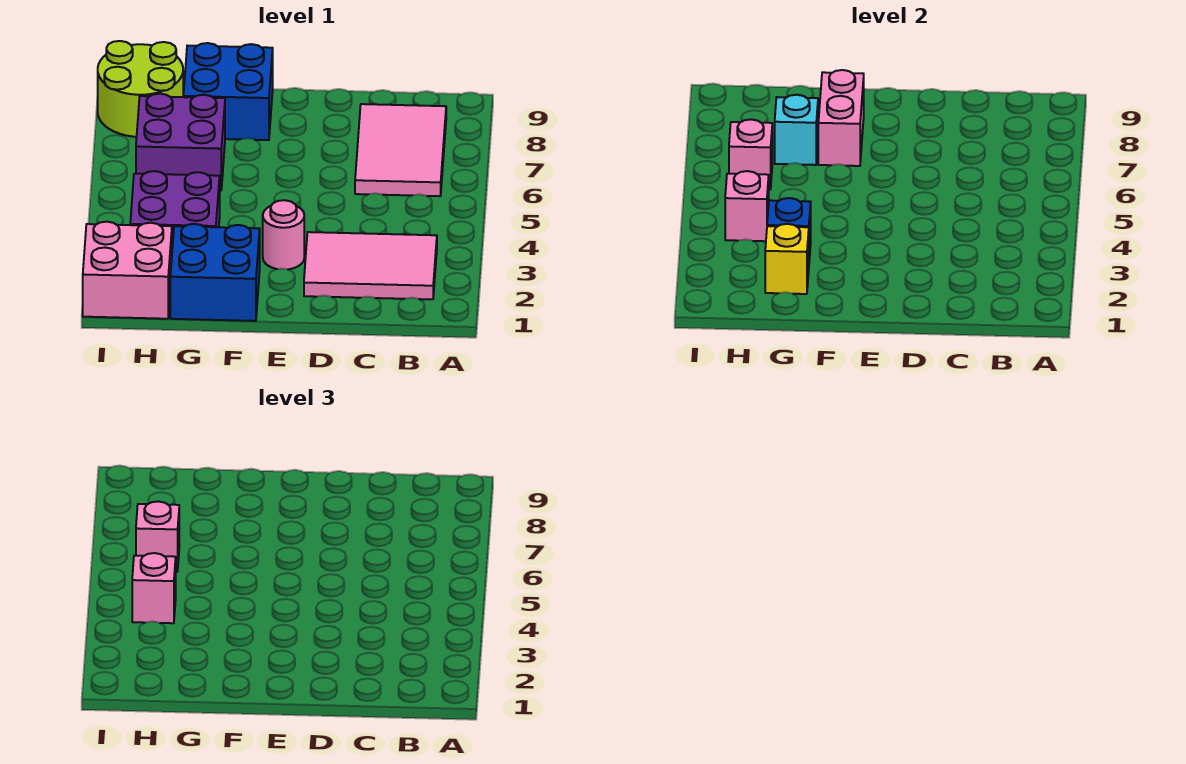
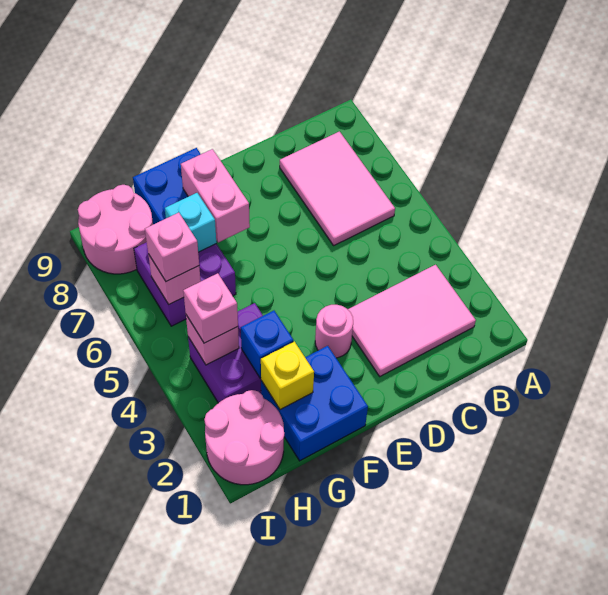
pink 2x2 brick [83,222,172,319] -> pink 2x2 round brick [204,390,284,485]
lime 2x2 round brick [98,41,183,137] -> pink 2x2 round brick [78,185,153,274]

